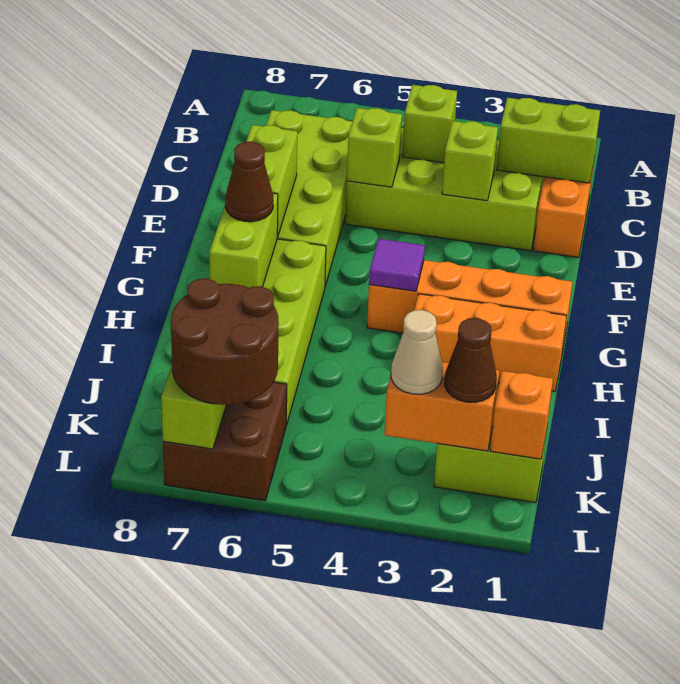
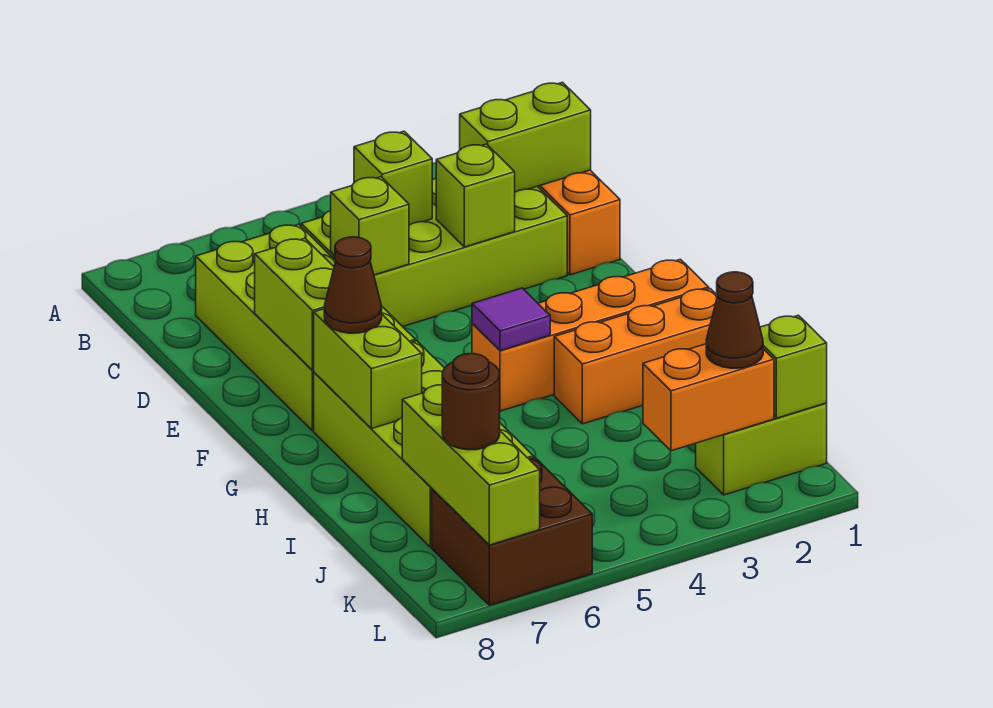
orange 1x1 brick [491,371,553,459] -> lime 1x1 brick [760,315,827,418]
tan 1x1 cone [391,310,443,394] -> none
brown 2x2 round brick [171,279,279,405] -> brown 1x1 round brick [442,354,500,450]

